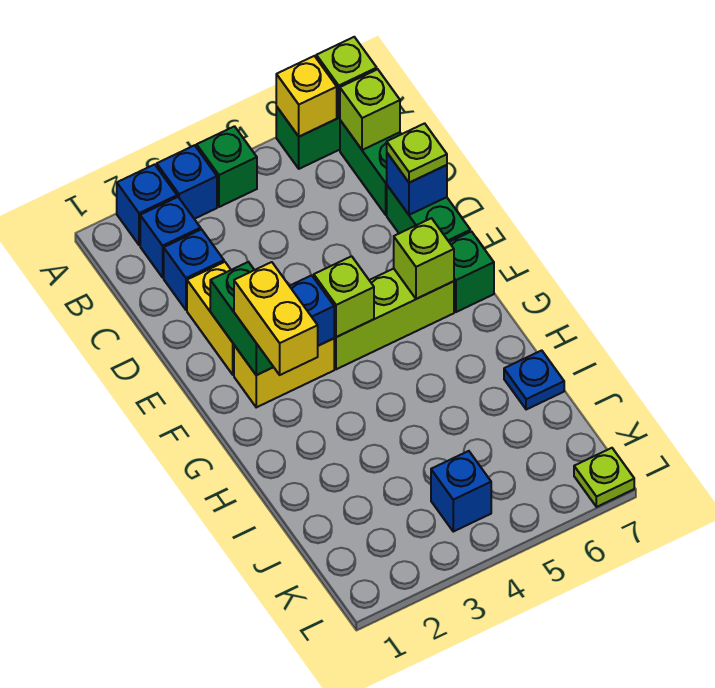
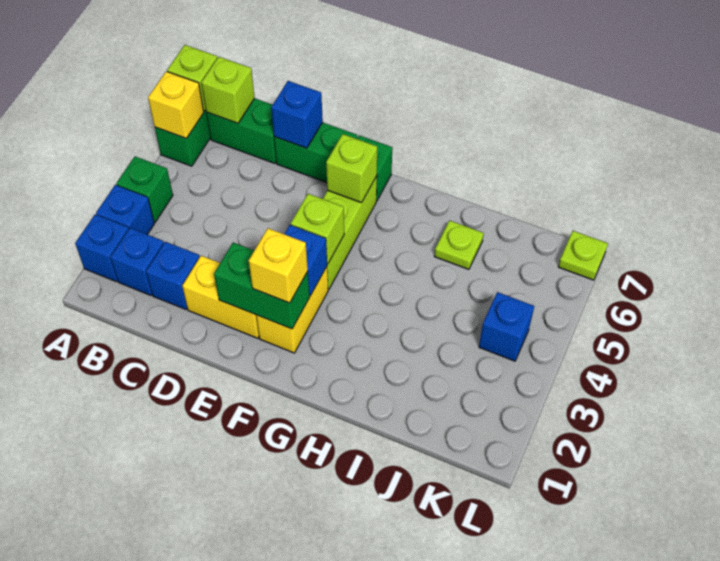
lime 1x1 plate [387,123,447,183] -> lime 1x1 plate moved to [434,220,484,269]
yellow 1x2 brick [234,262,318,375] -> yellow 1x1 brick [249,228,308,303]
blue 1x1 plate [504,350,564,410] -> none

